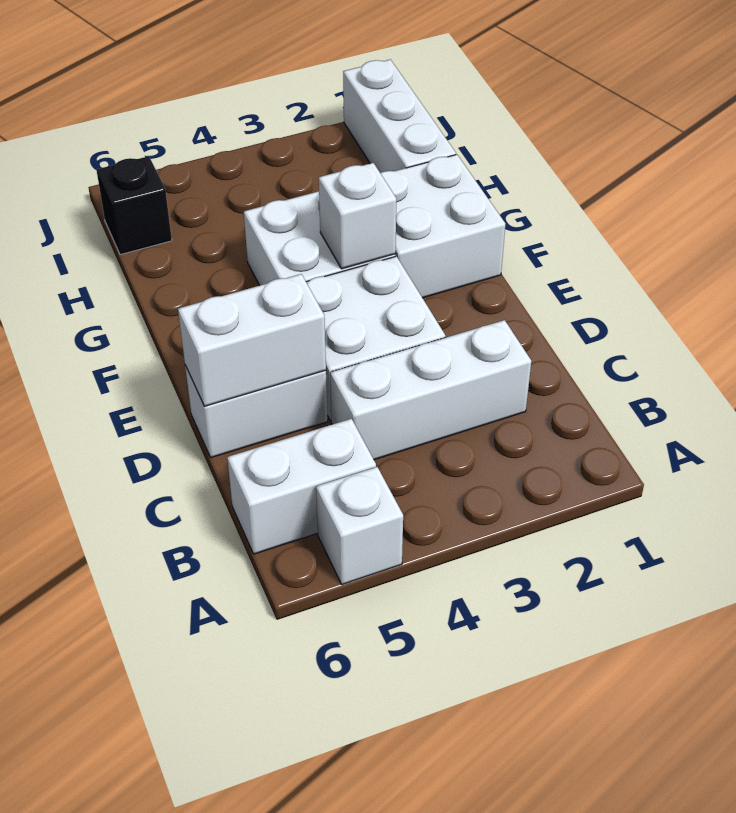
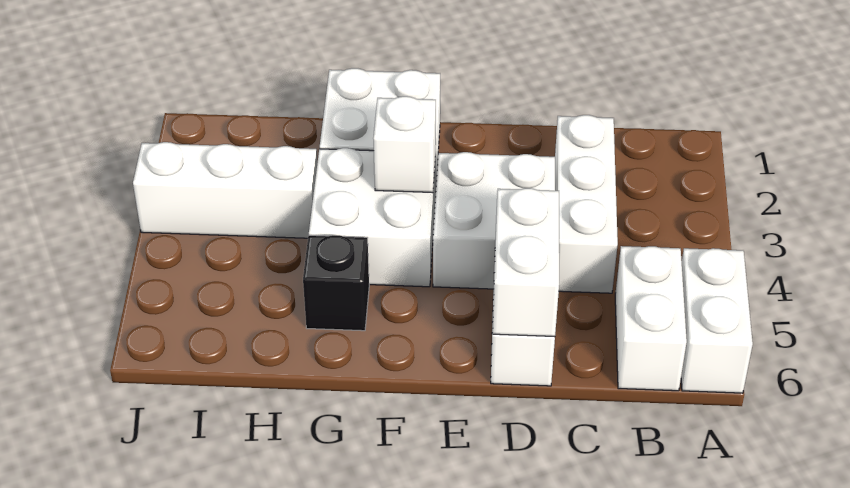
white 1x1 brick [316,467,403,585] -> white 1x2 brick [681,248,753,393]
white 1x3 brick [343,60,456,173] -> white 1x3 brick moved to [133,142,317,238]
black 1x1 brick [97,156,172,255] -> black 1x1 brick moved to [303,235,369,331]

